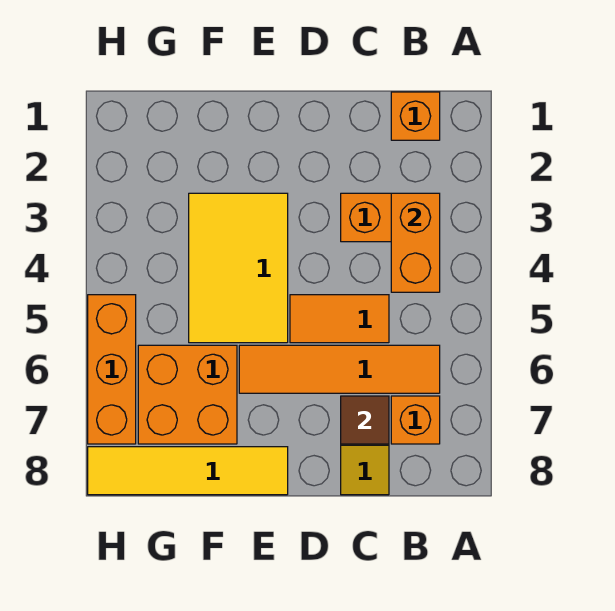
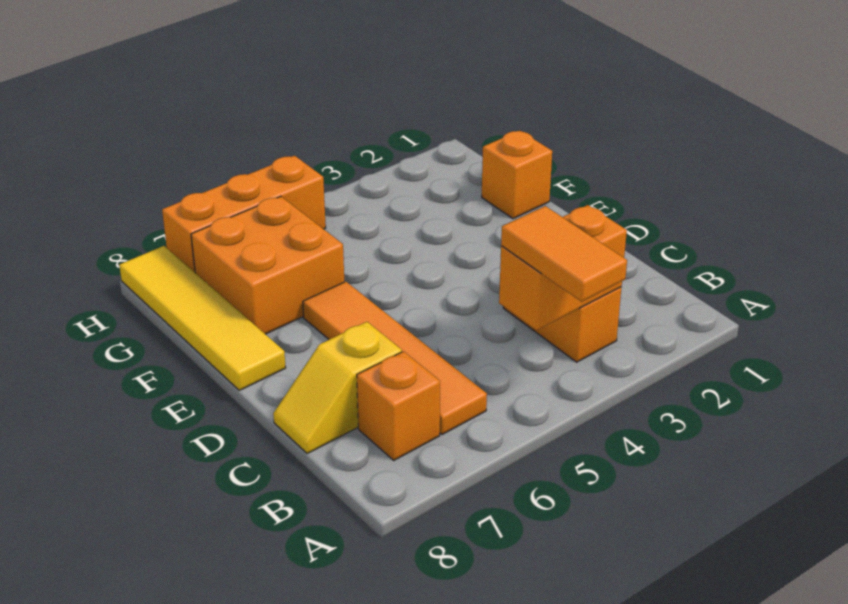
orange 1x1 brick [391,92,440,140] -> orange 1x1 brick moved to [482,131,552,219]
orange 1x2 tile [290,295,389,343] -> orange 1x2 tile moved to [501,206,627,302]
brown 1x1 tile [341,396,389,444] -> none
yellow 2x3 tile [189,193,288,343] -> none

